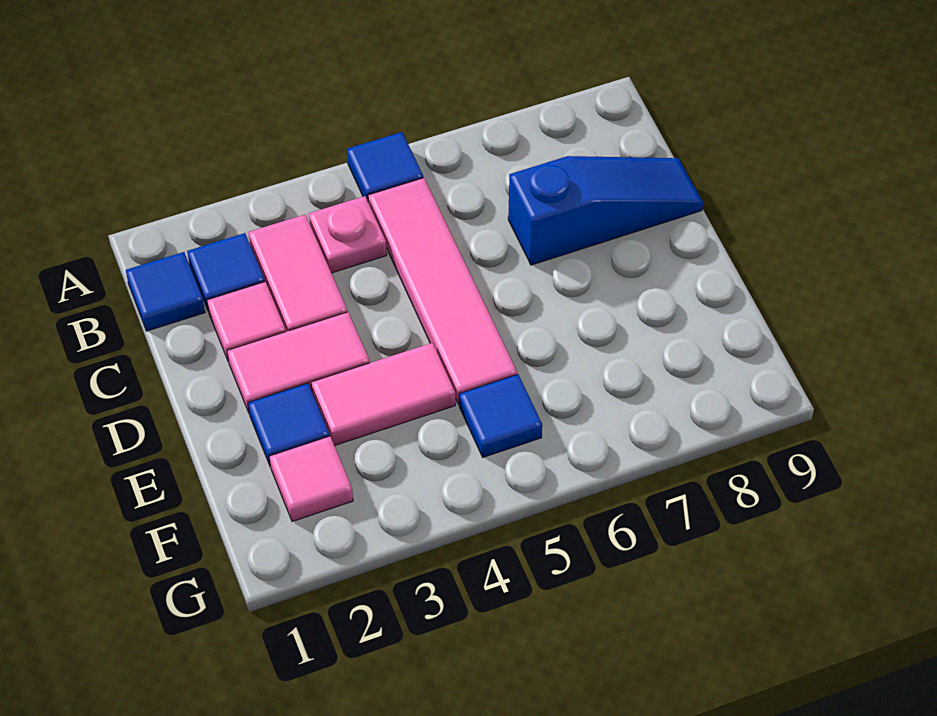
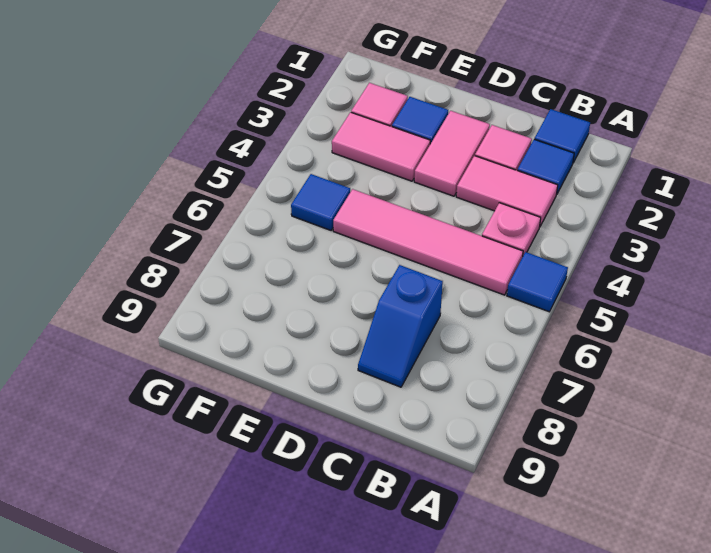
blue 1x3 slope [508,156,703,265] -> blue 1x2 slope [358,265,443,387]
pink 1x2 tile [311,343,455,446] -> pink 1x2 tile turned to [332,112,430,181]

